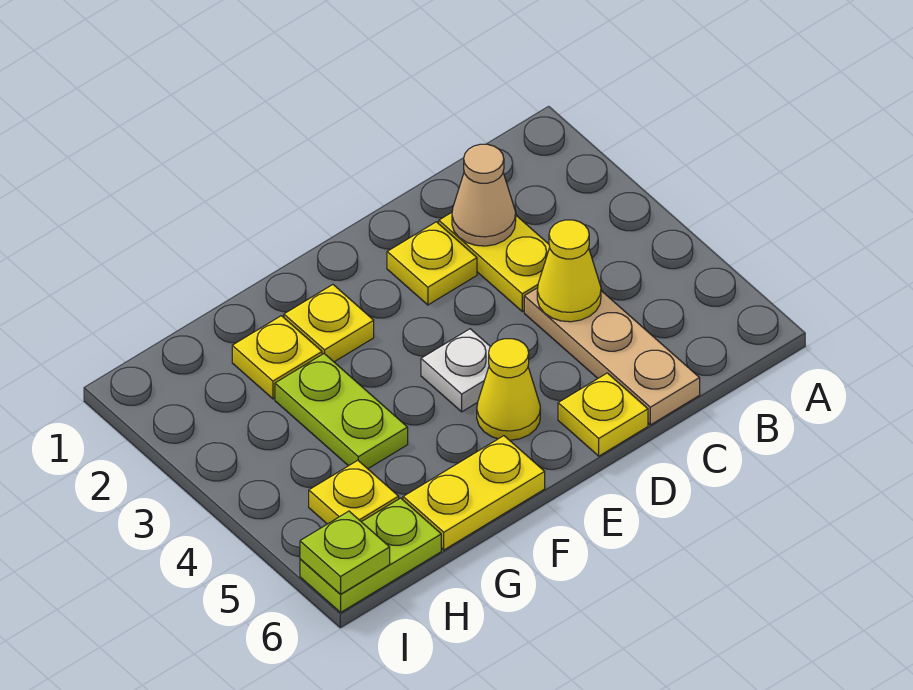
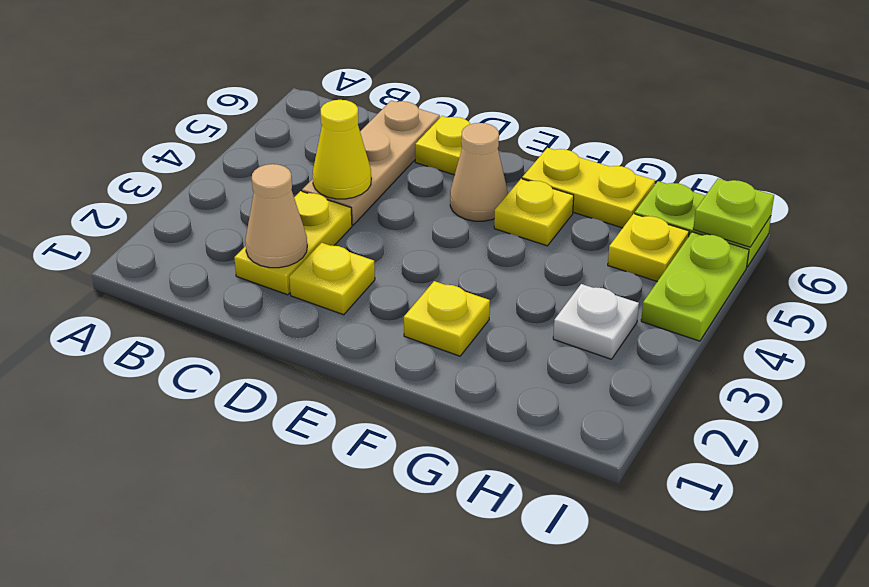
white 1x1 plate [421,329,490,412] -> white 1x1 plate moved to [553,284,639,359]
yellow 1x1 cone [477,339,540,440] -> tan 1x1 cone [450,123,508,221]
yellow 1x1 plate [232,316,322,399] -> yellow 1x1 plate moved to [494,179,574,246]
lime 1x2 plate [275,354,408,469] -> lime 1x2 plate moved to [641,232,749,341]

